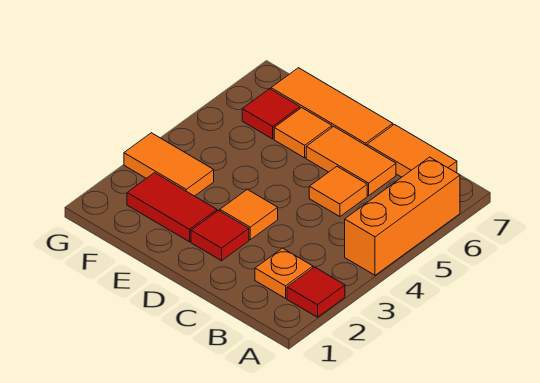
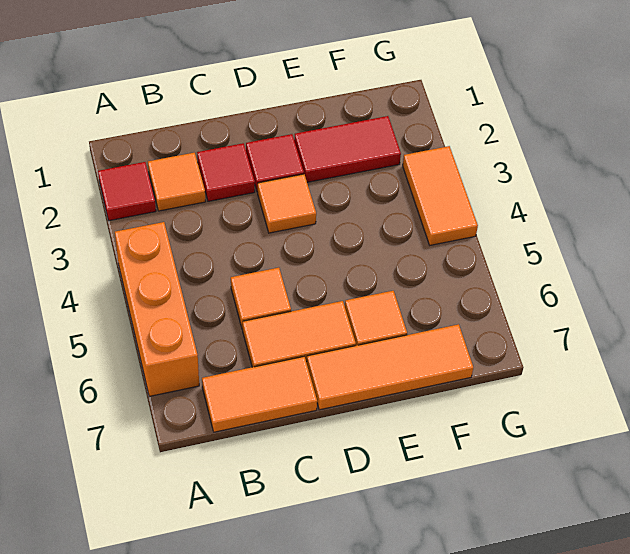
orange 1x1 plate [255,248,313,298] -> orange 1x1 tile [148,153,206,211]
orange 1x2 tile [124,133,214,196] -> orange 1x2 tile turned to [403,146,478,245]
red 1x1 tile [242,89,300,139] -> red 1x1 tile moved to [197,143,255,201]

